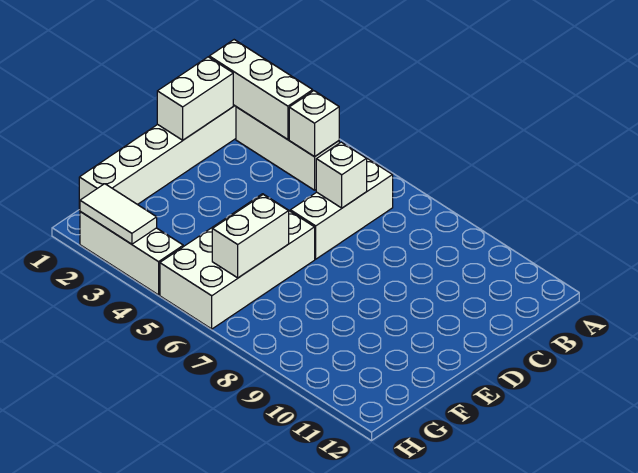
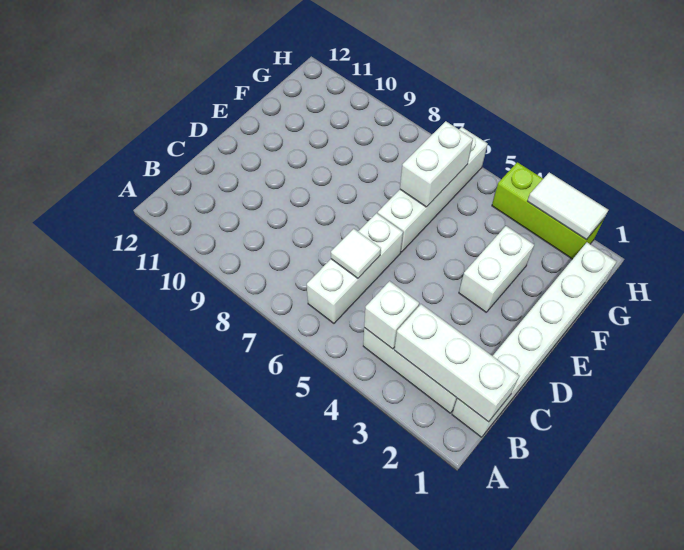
white 1x2 brick [157,57,233,140] -> white 1x2 brick moved to [459,226,534,312]
white 1x1 brick [316,142,367,208] -> white 1x1 tile [331,229,381,278]
white 2x4 brick [160,194,315,329] -> white 1x4 brick [377,127,488,252]
white 1x3 brick [80,212,183,295] -> lime 1x3 brick [492,162,604,259]

